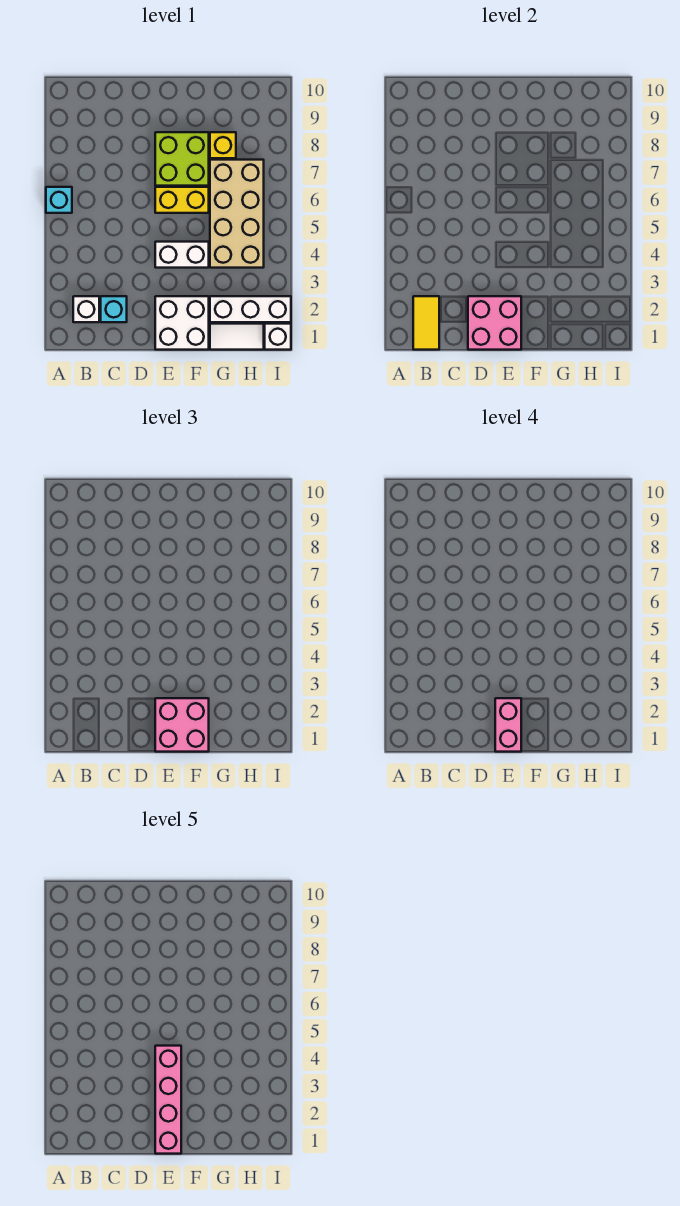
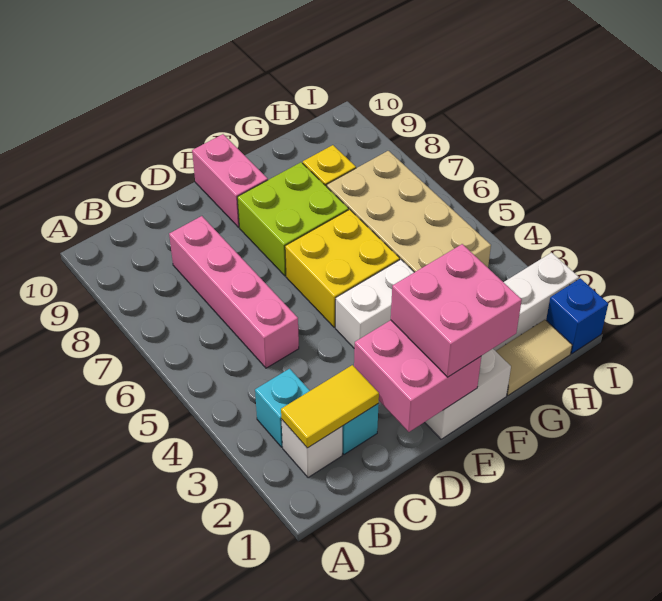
cyan 1x1 brick [46,187,72,213] -> cyan 1x1 brick moved to [255,369,310,447]
yellow 1x2 tile [413,296,439,350] -> yellow 1x2 tile turned to [281,365,379,448]
pink 1x2 brick [495,698,521,752] -> pink 1x2 brick moved to [192,134,268,227]
pink 1x4 brick [155,1046,181,1154] -> pink 1x4 brick moved to [169,216,299,368]
yellow 1x2 brick [155,187,209,213] -> yellow 2x2 brick [285,209,400,327]
white 1x2 tile [210,324,264,350] -> tan 1x2 tile [496,320,572,395]
white 1x1 brick [265,324,291,350] -> blue 1x1 brick [546,278,608,354]

